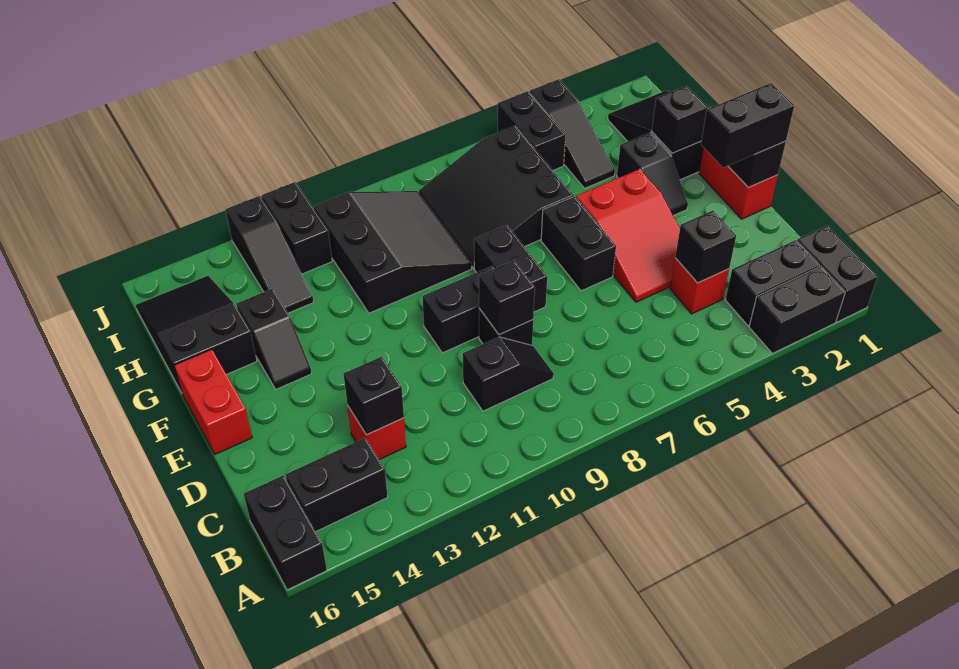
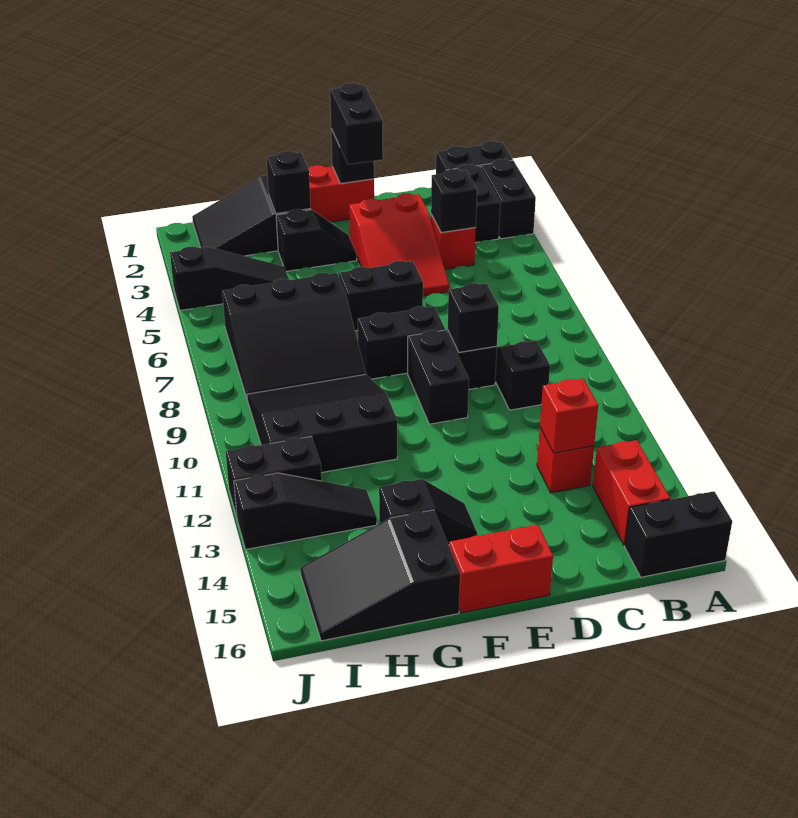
black 1x2 brick [286,438,388,532] -> red 1x2 brick [593,440,670,545]
black 1x1 brick [343,357,404,435] -> red 1x1 brick [540,379,598,453]
red 2x3 slope [576,169,680,302] -> red 2x3 slope turned to [349,193,449,296]
black 1x2 brick [498,91,566,170] -> none

